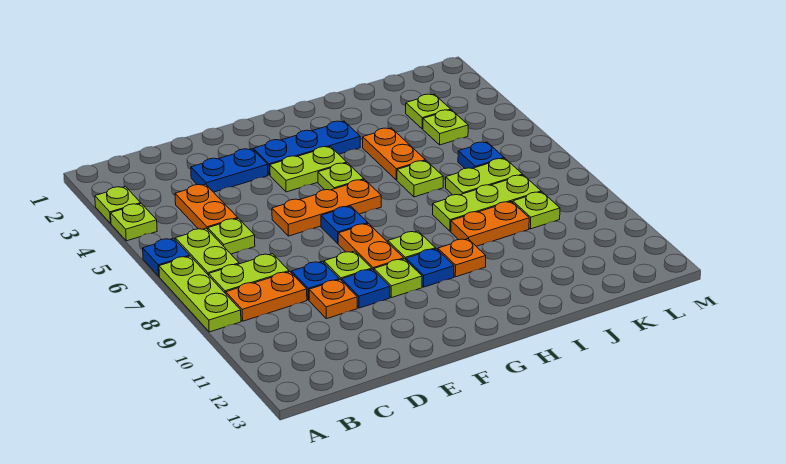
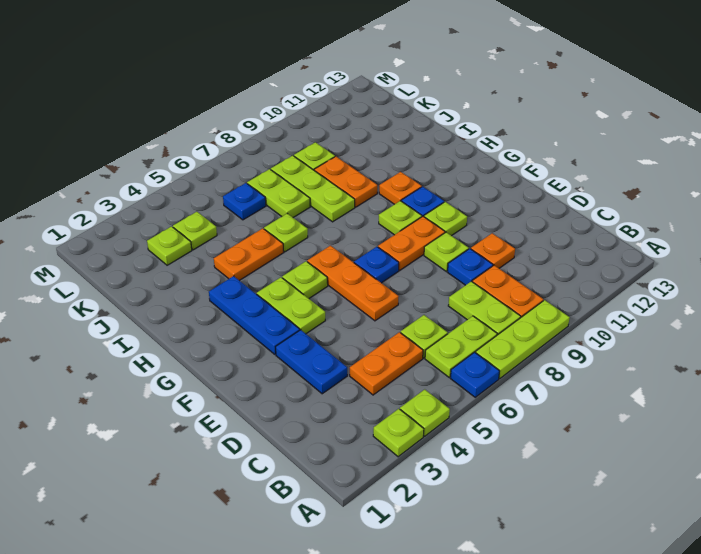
blue 1x1 plate [342,269,390,308] -> none

